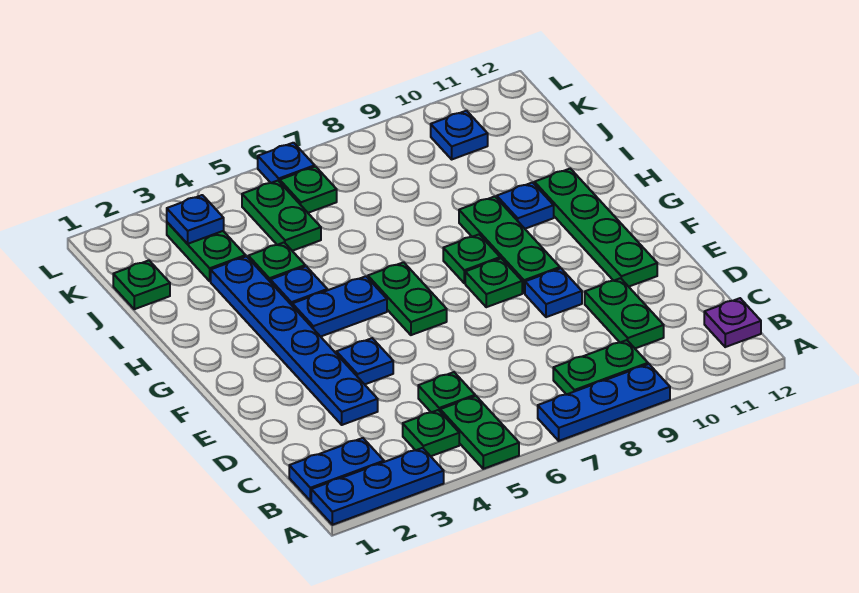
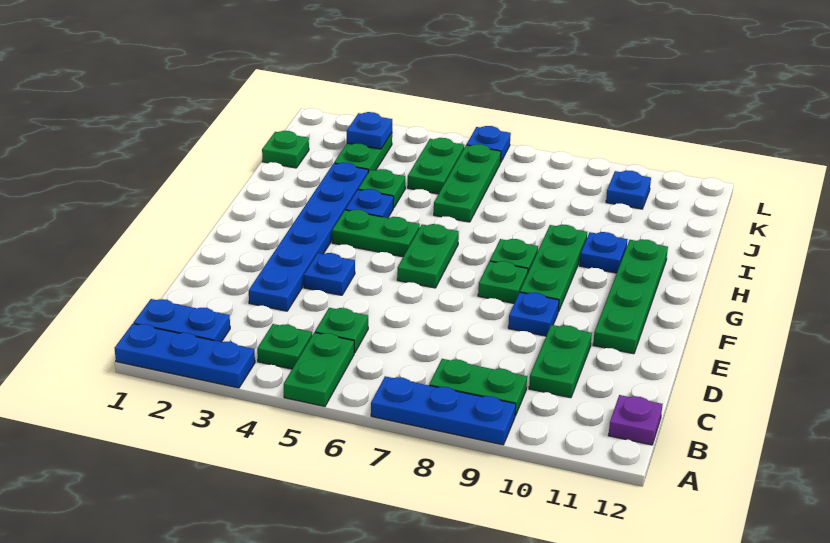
blue 1x2 plate [292,276,387,337] -> green 1x2 plate [332,210,420,257]
green 1x1 plate [280,167,337,213] -> green 1x3 plate [434,144,501,222]

